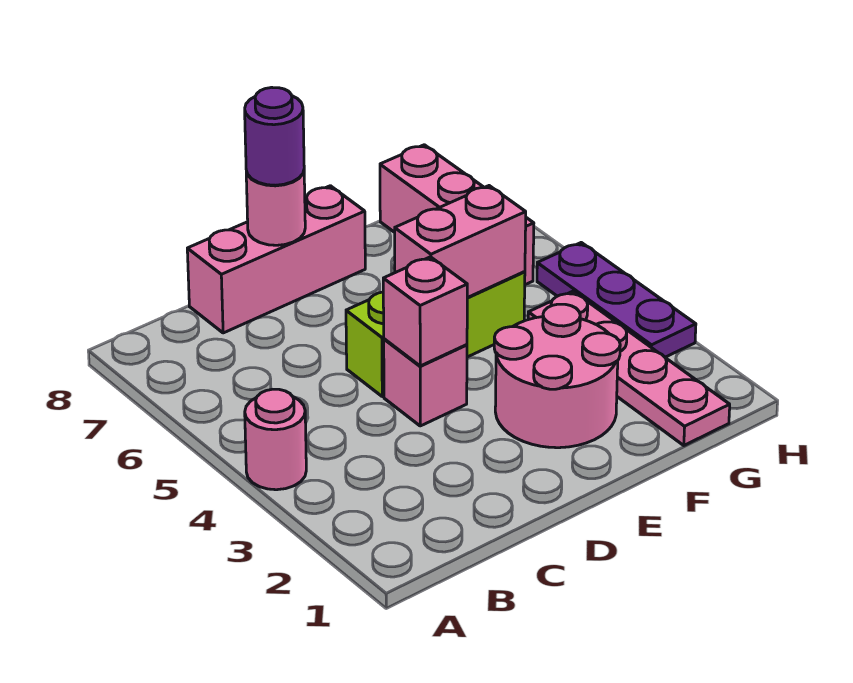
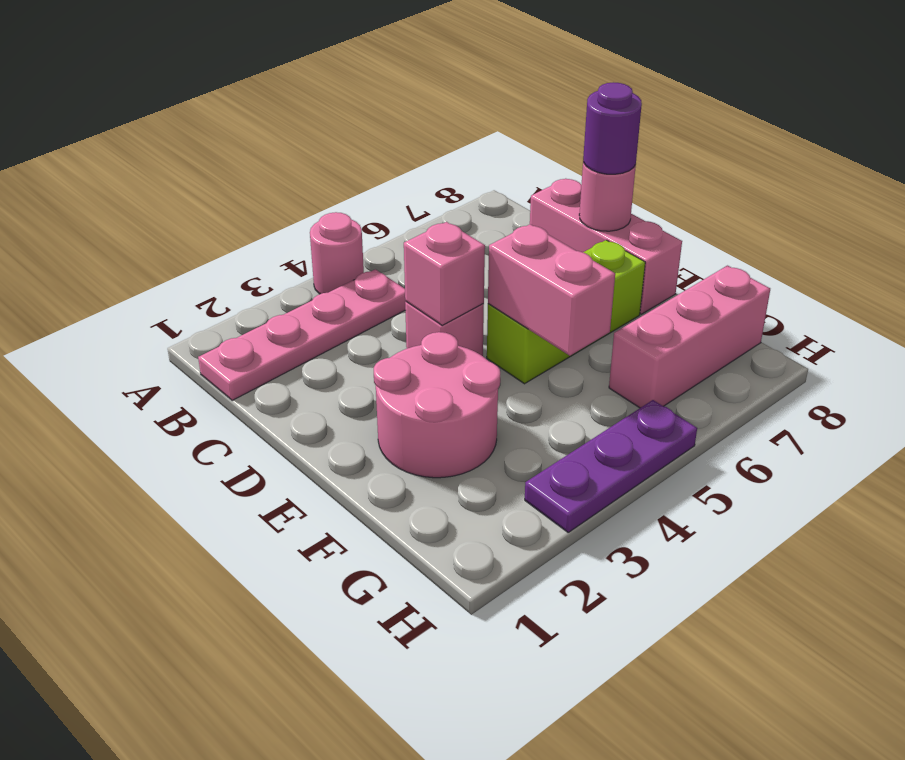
lime 1x3 brick [346,272,525,397] -> lime 1x3 brick turned to [487,240,645,384]
pink 1x4 plate [528,291,730,445] -> pink 1x4 plate moved to [198,269,406,400]

